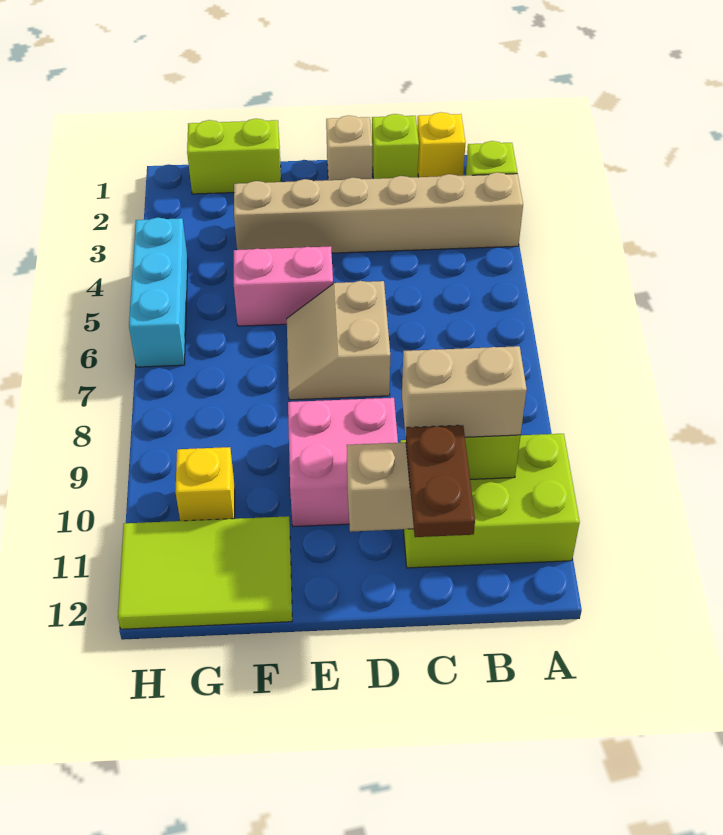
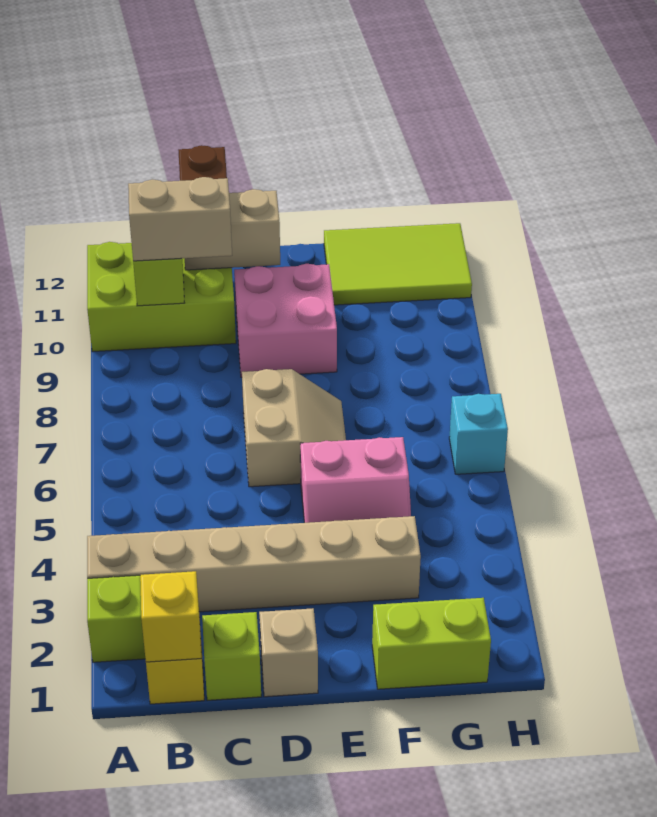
yellow 1x1 brick [175,447,235,521] -> yellow 1x1 brick moved to [140,571,201,662]
cyan 1x3 brick [129,218,188,367] -> cyan 1x1 brick [449,394,508,474]

